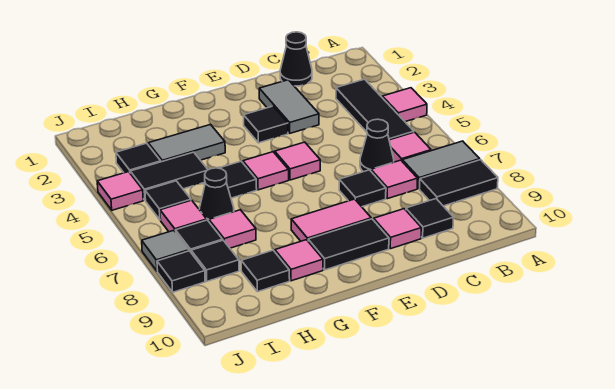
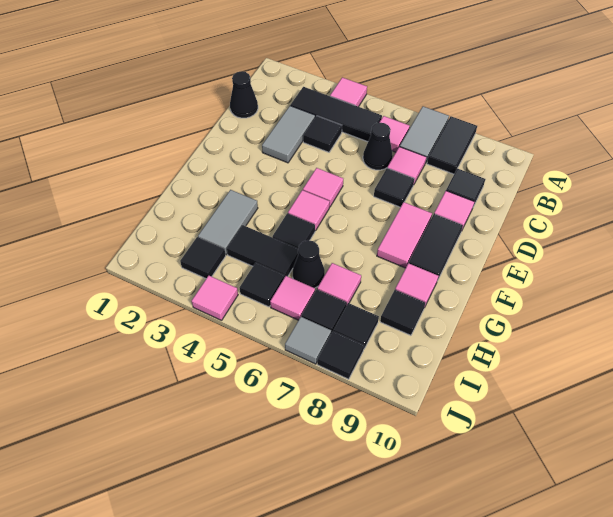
grey 1x2 tile [259,80,319,133] -> grey 1x2 tile turned to [262,106,315,163]
black 1x1 tile [244,106,288,143] -> black 1x1 tile moved to [303,116,342,152]
black 1x2 tile [130,152,208,200] -> black 1x2 tile turned to [227,225,298,277]

